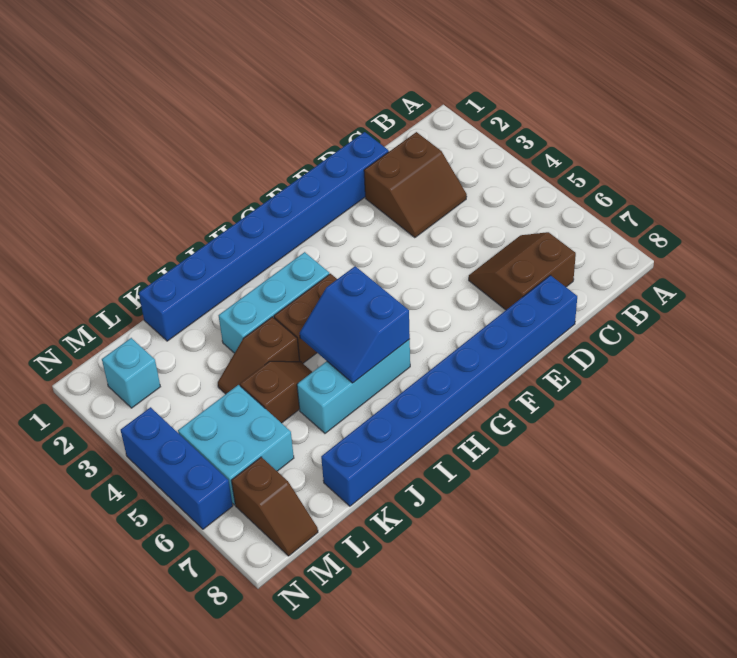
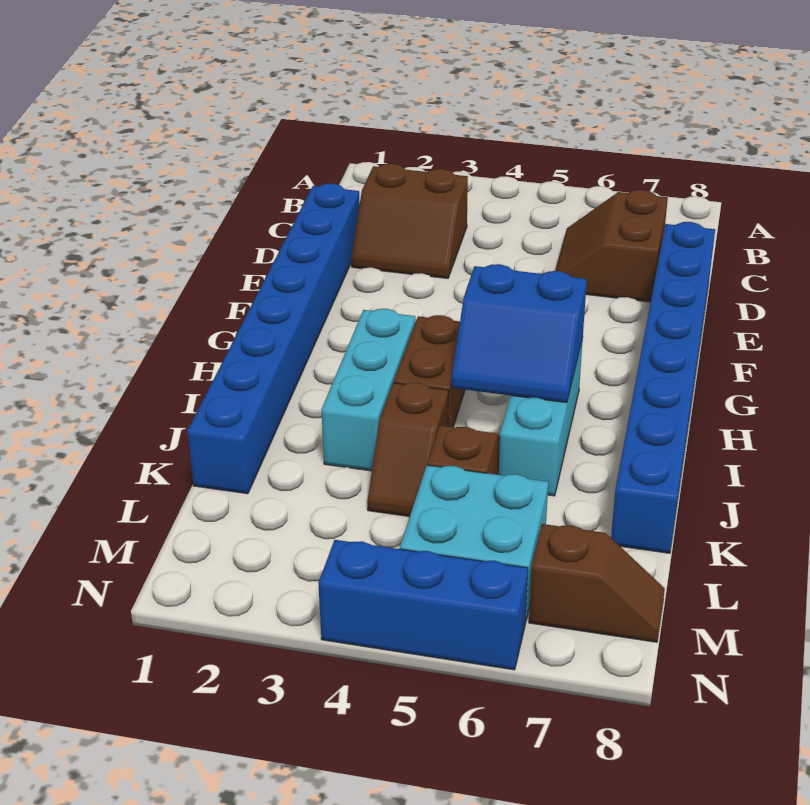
brown 2x2 slope [364,132,467,238] -> brown 2x2 slope turned to [351,164,468,278]
cyan 1x1 brick [102,338,160,408] -> none

